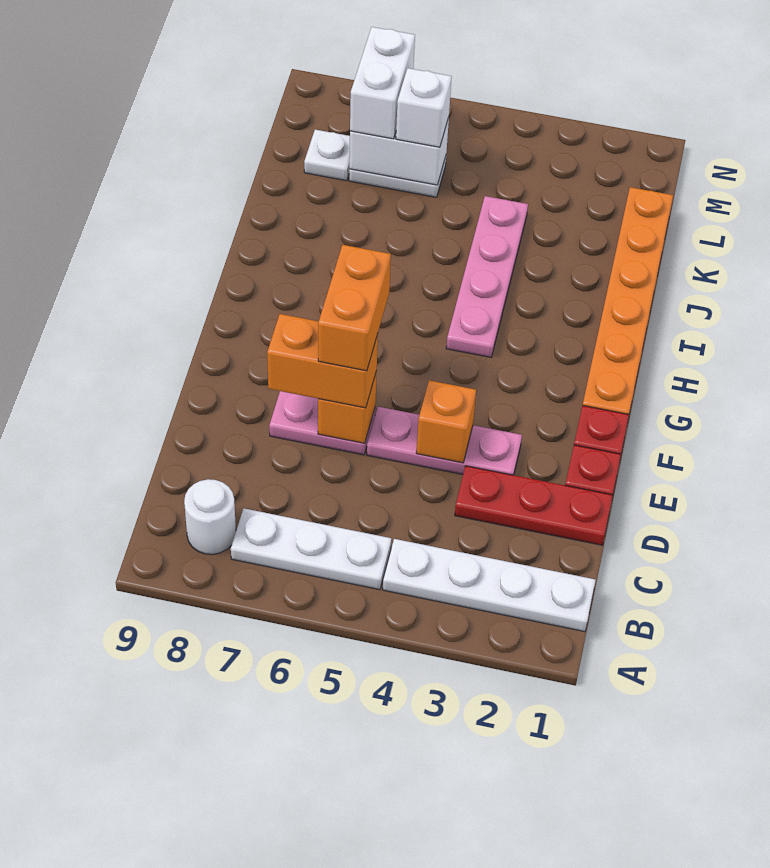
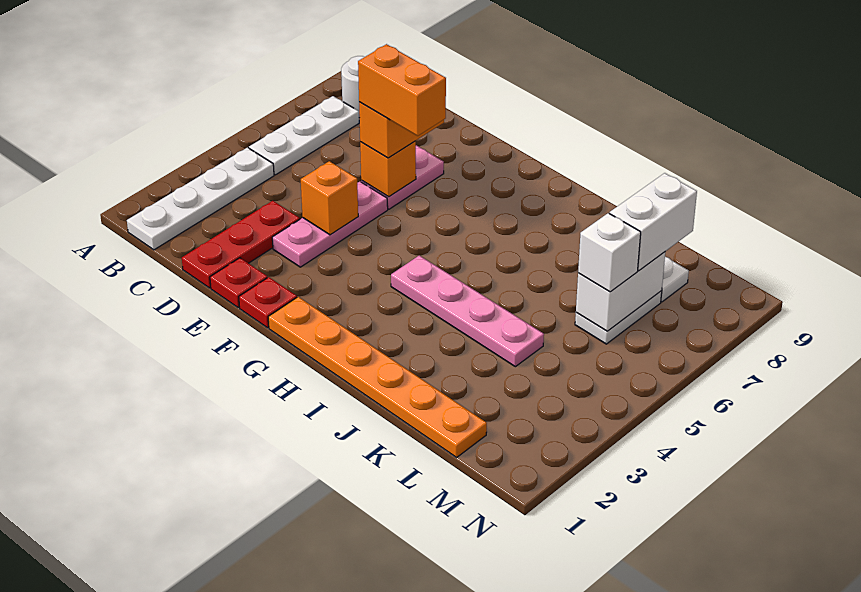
white 1x2 brick [350,27,415,139] -> white 1x2 brick turned to [609,173,697,271]

